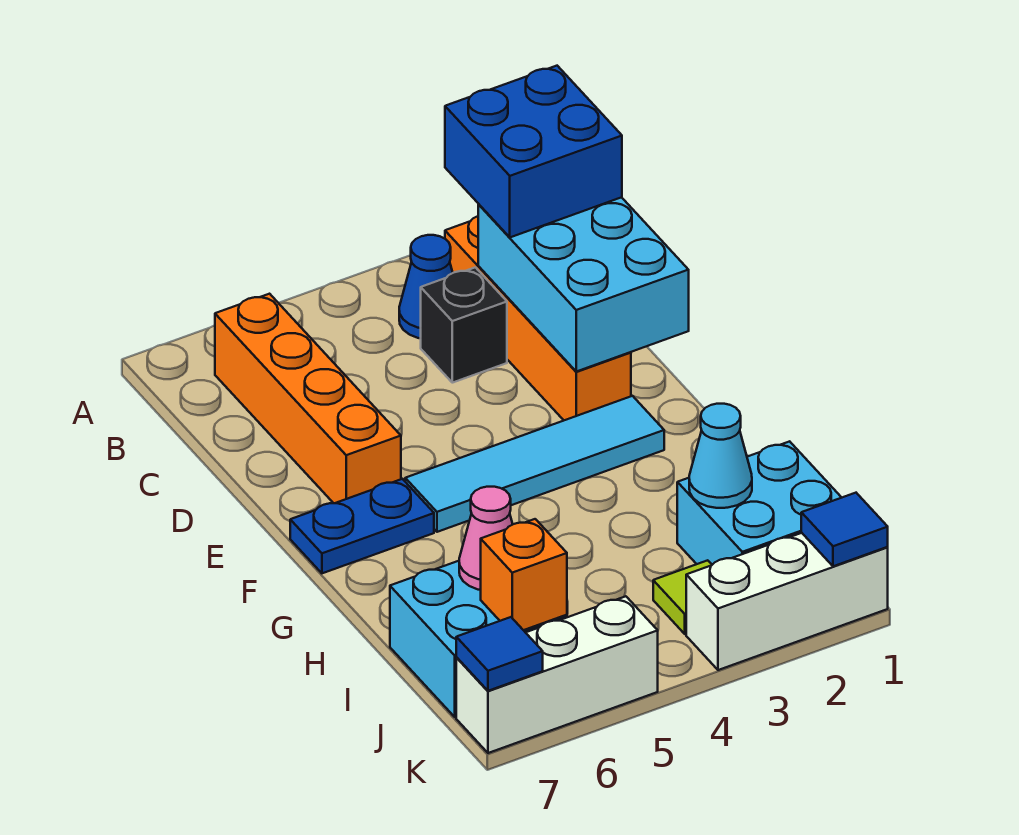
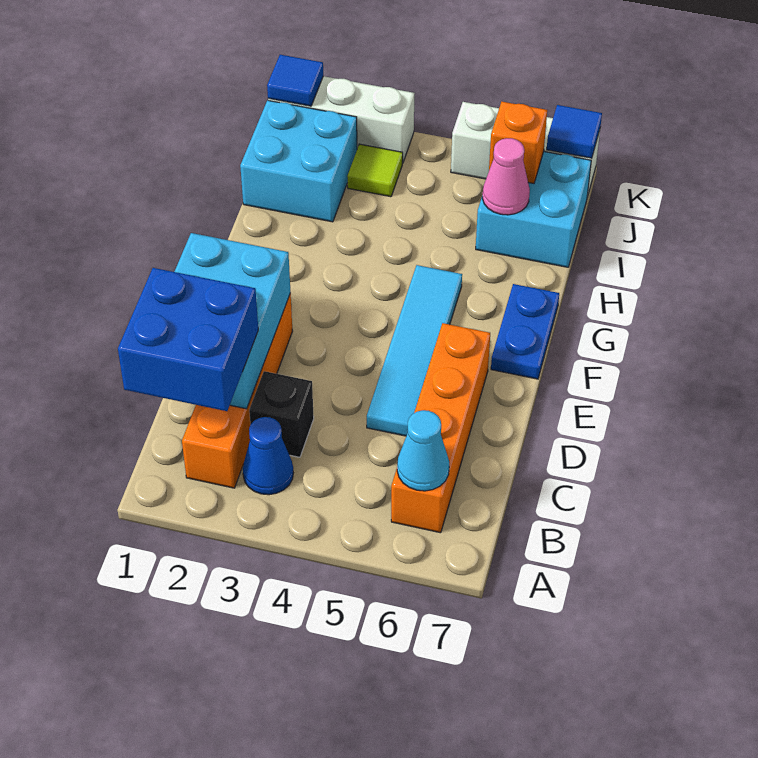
cyan 1x4 tile [405,396,664,532] -> cyan 1x4 tile turned to [367,265,462,436]
blue 1x2 plate [290,479,434,573] -> blue 1x2 plate turned to [491,284,559,379]
cyan 1x1 cone [689,404,752,508] -> cyan 1x1 cone moved to [397,410,449,491]

